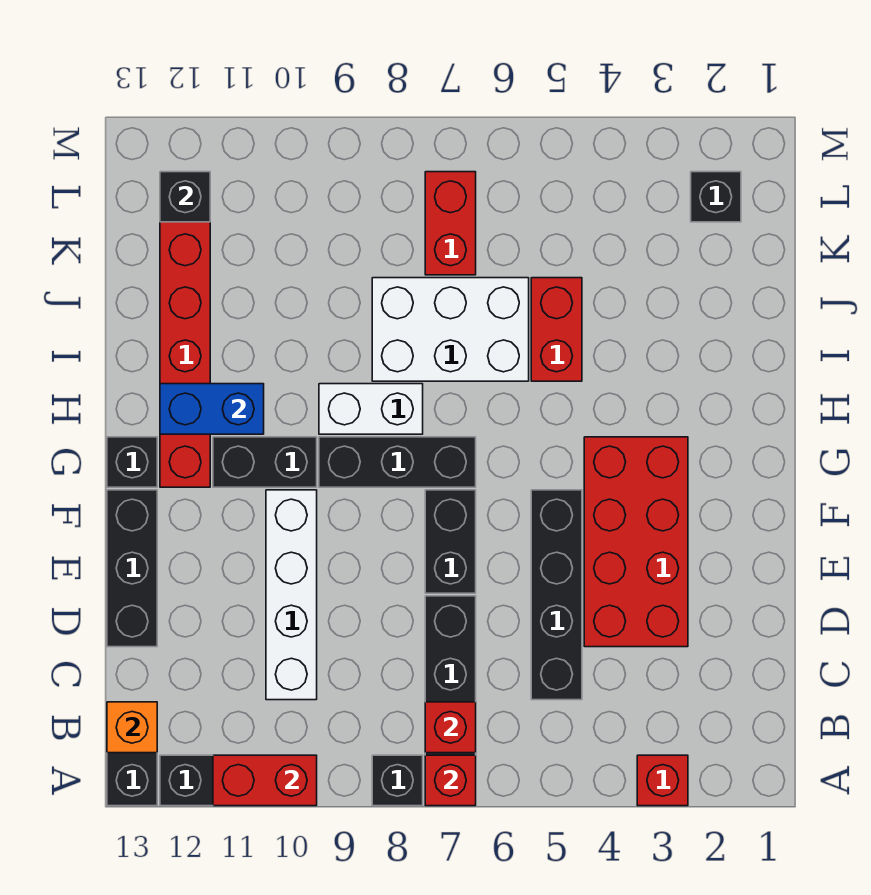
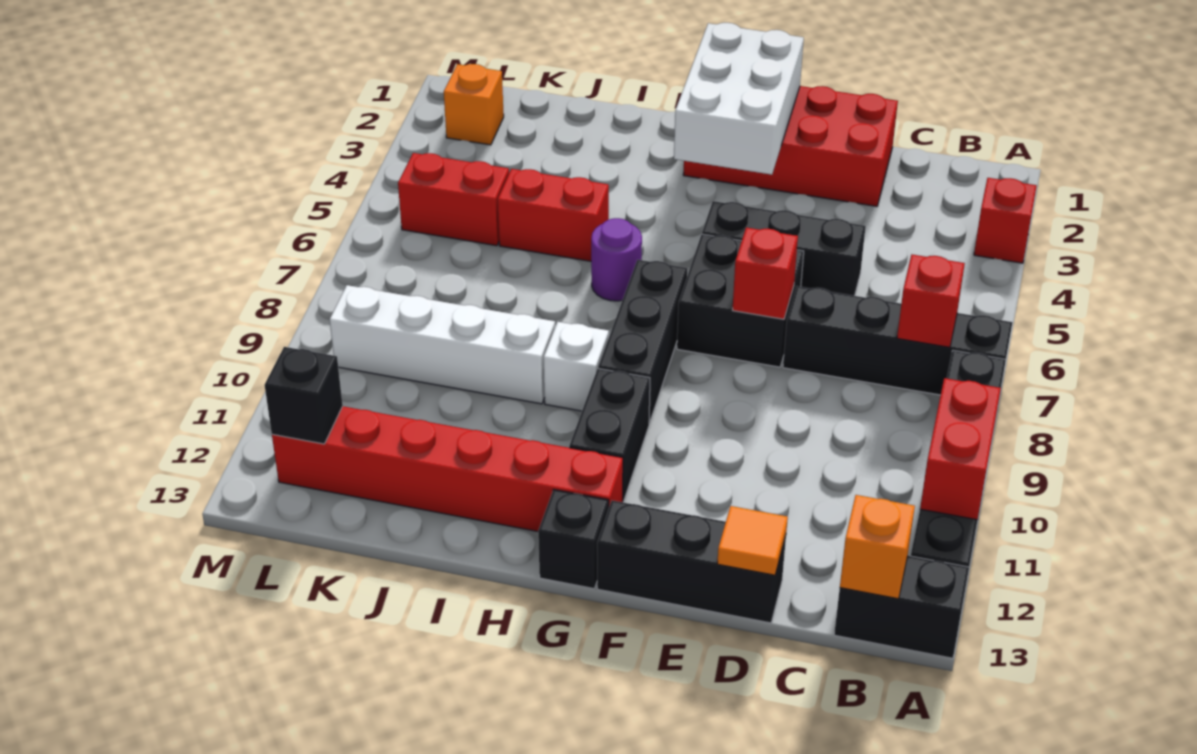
red 1x1 brick [425,755,476,806] -> red 1x1 brick moved to [733,228,798,319]
black 1x4 brick [531,490,582,700] -> black 1x3 brick [702,201,866,296]
white 1x4 brick [266,490,317,700] -> white 1x4 brick moved to [330,285,555,404]
red 2x4 brick [584,437,688,647] -> red 2x4 brick moved to [683,86,898,206]
none -> orange 1x1 tile [717,506,788,575]
black 1x2 brick [425,490,476,593] -> black 2x2 brick [677,234,804,367]
none -> purple 1x1 round brick [591,218,642,301]
white 1x2 brick [319,384,423,434] -> white 1x1 brick [544,322,609,411]
blue 1x2 brick [160,384,264,434] -> none
white 2x3 brick [372,278,529,381] -> white 2x3 brick moved to [674,23,804,175]
red 1x2 brick [425,172,476,275] -> red 1x2 brick moved to [398,153,509,246]
black 1x1 brick [691,172,741,222] -> orange 1x1 brick [444,64,504,145]

